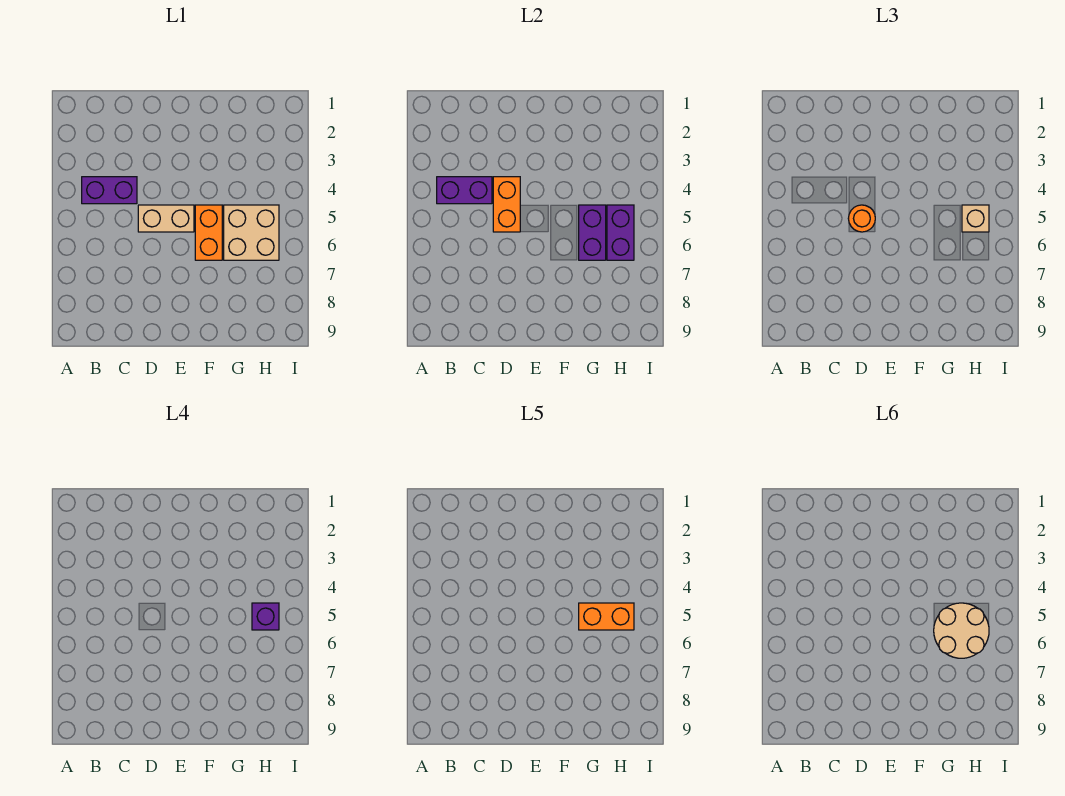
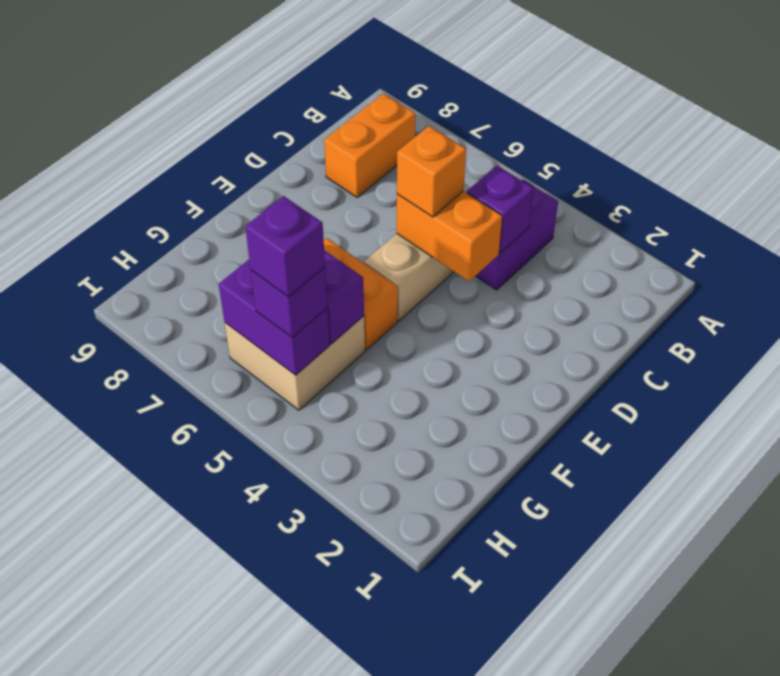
purple 1x2 brick [437,177,492,204] -> purple 1x1 brick [467,166,534,253]
orange 1x1 round brick [848,205,875,232] -> orange 1x1 brick [397,126,466,217]
orange 1x2 brick [579,603,634,630] -> orange 1x2 brick moved to [324,94,415,197]
tan 2x2 round brick [934,603,989,658] -> none
tan 1x1 brick [962,205,989,232] -> purple 1x1 brick [251,267,327,337]

